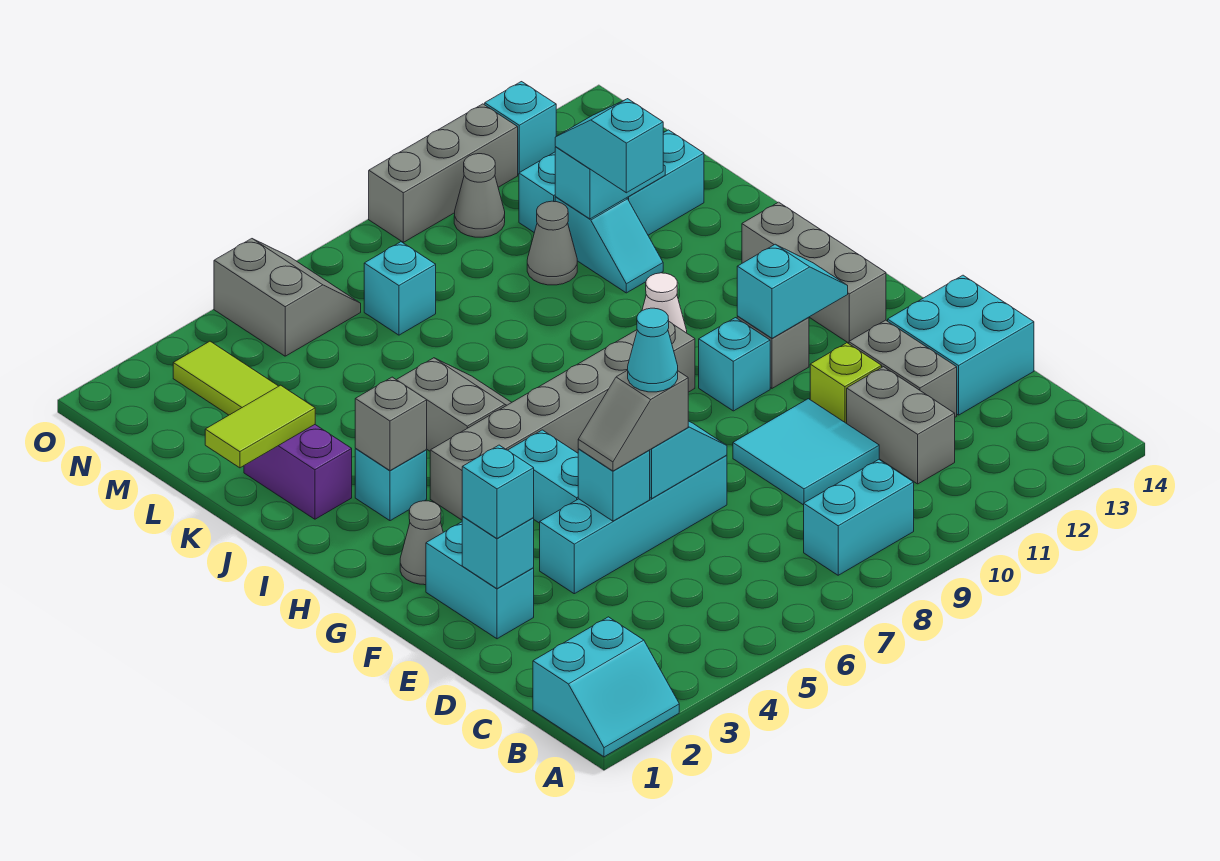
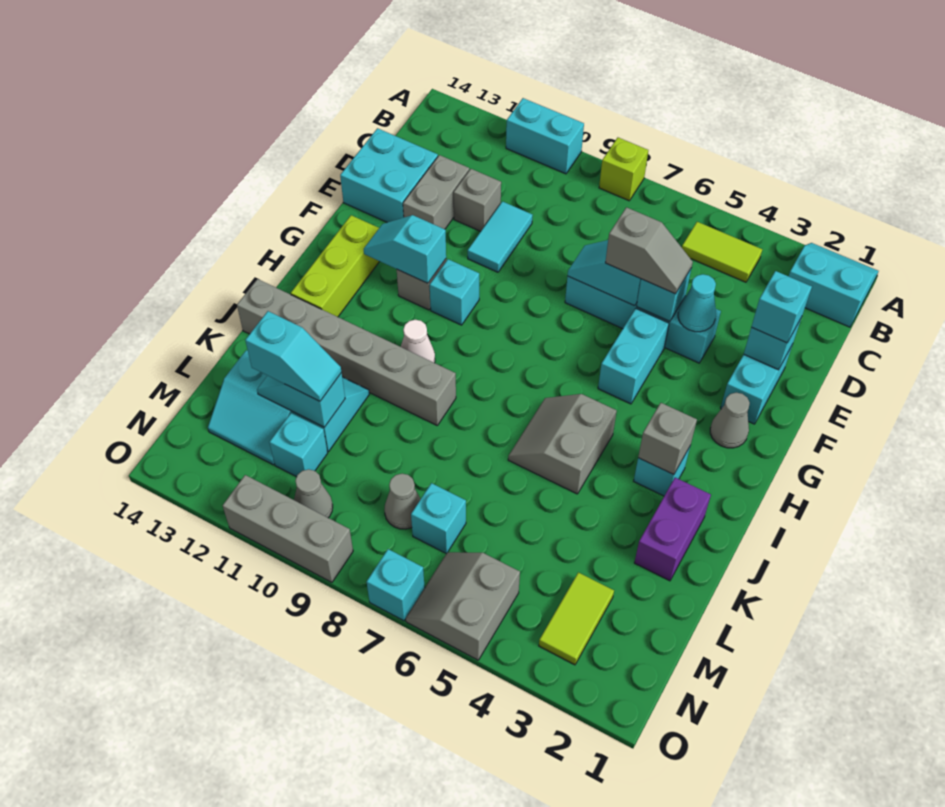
cyan 1x2 brick [804,460,914,575] -> cyan 1x2 brick moved to [506,98,584,174]
grey 1x2 brick [847,367,955,484] -> grey 1x1 brick [454,169,501,231]
cyan 2x2 tile [733,399,879,505] -> cyan 1x2 tile [468,201,532,272]
cyan 1x1 cone [628,308,678,392] -> cyan 1x1 cone moved to [678,274,716,332]
lime 1x1 brick [810,343,882,423] -> lime 1x1 brick moved to [599,138,648,201]
grey 1x3 brick [742,202,886,343] -> lime 1x3 brick [291,215,380,317]
grey 1x6 brick [430,322,695,520] -> grey 1x6 brick moved to [237,279,456,425]
lime 1x2 tile [205,385,315,468] -> lime 1x2 tile moved to [682,222,762,282]
cyan 1x2 slope [555,99,663,193] -> cyan 1x2 slope turned to [245,311,341,401]
grey 1x1 cone [527,201,577,285] -> grey 1x1 cone moved to [384,474,420,529]
cyan 1x1 brick [485,82,556,174] -> cyan 1x1 brick moved to [367,549,425,621]

